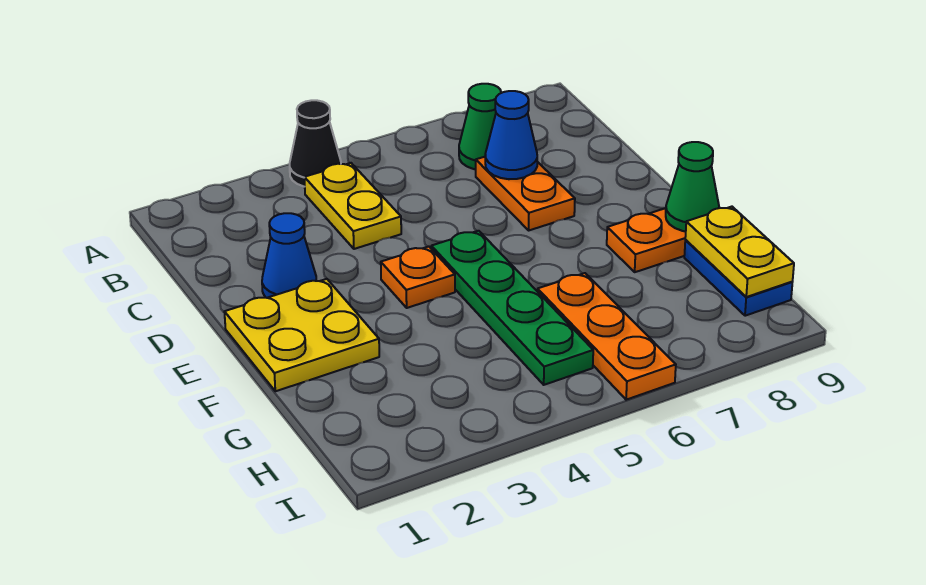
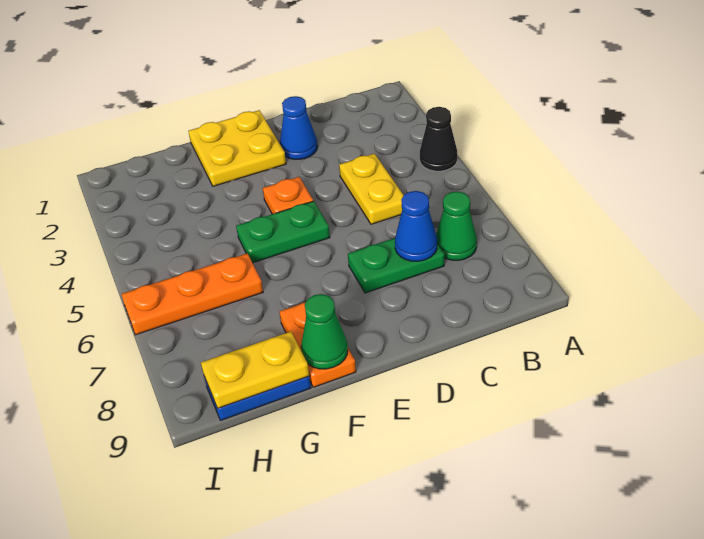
yellow 1x2 plate [304,163,401,249] -> yellow 1x2 plate turned to [339,154,404,224]
orange 1x2 plate [476,157,575,230] -> green 1x2 plate [348,238,444,293]
green 1x4 plate [431,231,593,385] -> green 1x2 plate [236,201,330,263]

